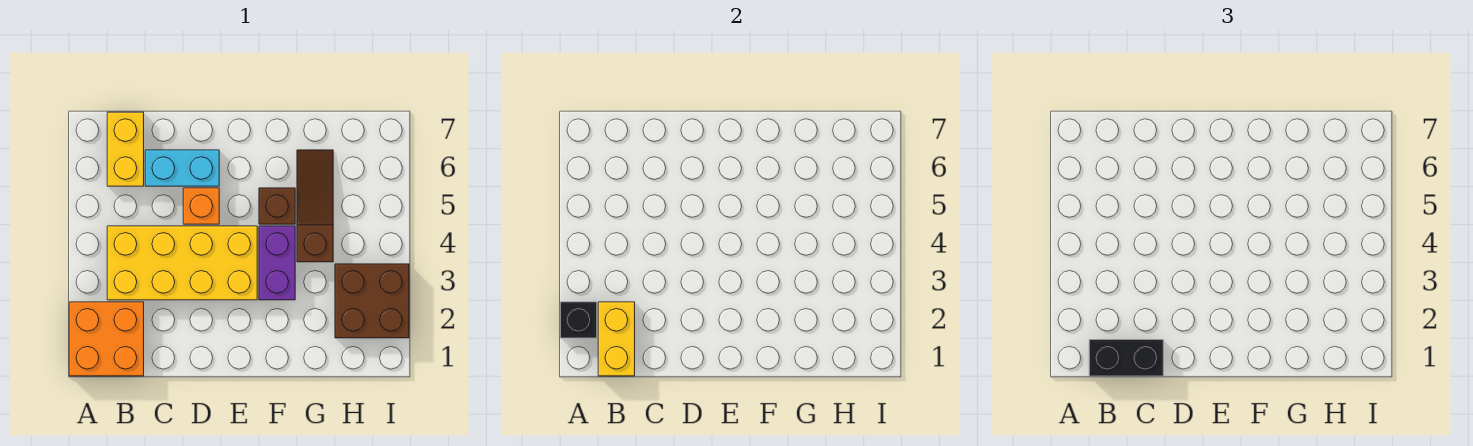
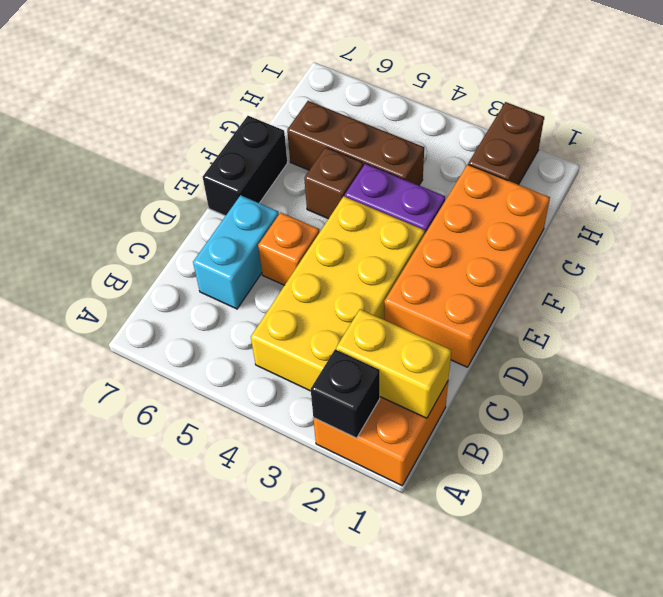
black 1x2 brick [1089,340,1163,376] -> black 1x2 brick moved to [203,116,287,216]
yellow 1x2 brick [107,112,144,186] -> none
none -> orange 2x4 brick [384,164,550,367]
brown 1x3 slope [297,150,333,262] -> brown 1x3 brick [287,101,424,185]
brown 2x2 brick [335,264,409,338] -> brown 1x2 brick [468,102,544,185]

